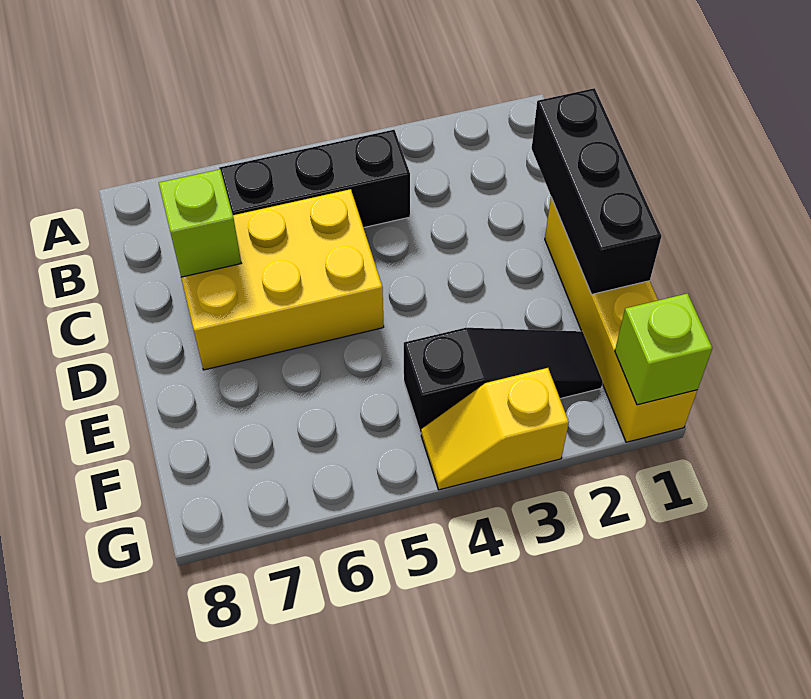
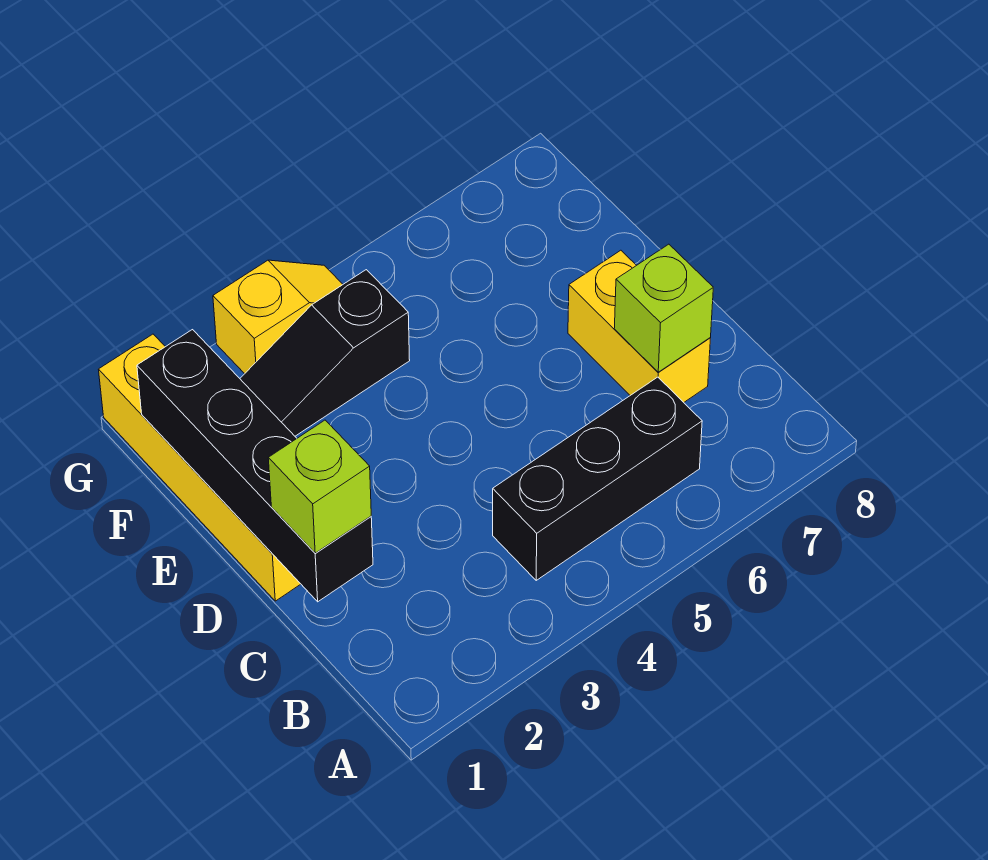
black 1x3 brick [532,88,662,294] -> black 1x4 brick [137,330,373,602]
yellow 2x3 brick [181,189,384,370] -> yellow 1x2 brick [568,250,710,402]
lime 1x1 brick [615,294,712,405] -> lime 1x1 brick moved to [268,420,371,553]

